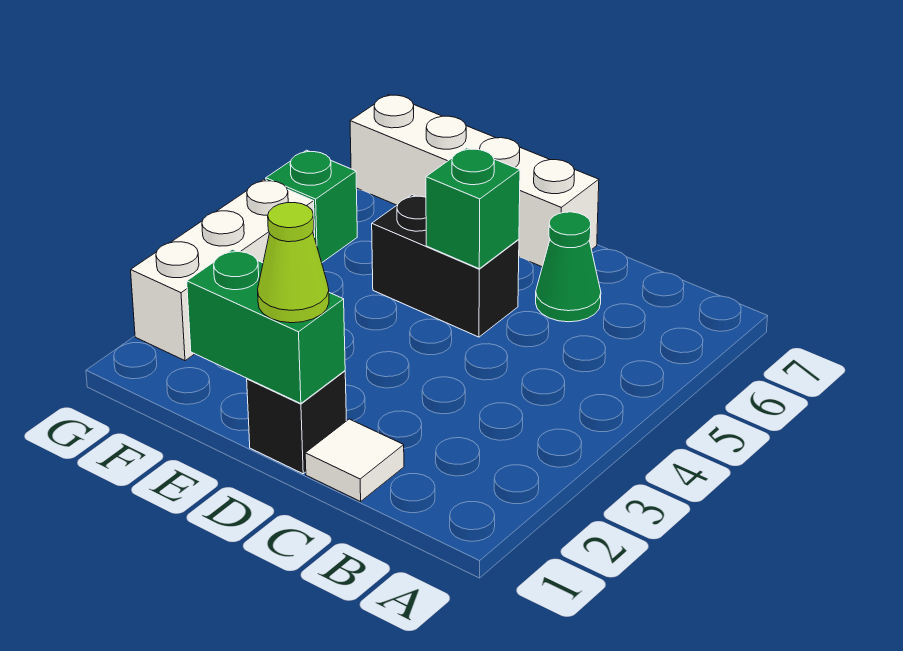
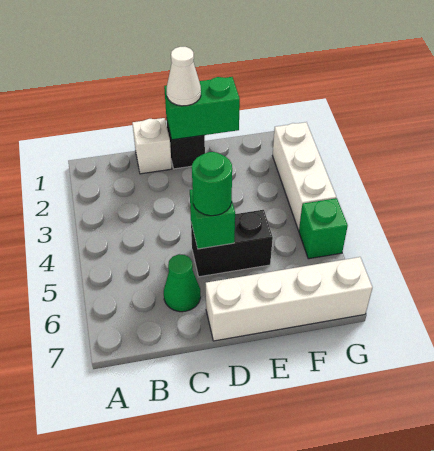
white 1x1 tile [305,419,404,501] -> white 1x1 brick [132,118,172,174]
lime 1x1 cone [258,203,329,323] -> white 1x1 cone [167,47,201,106]
none -> green 1x1 round brick [192,152,232,216]

